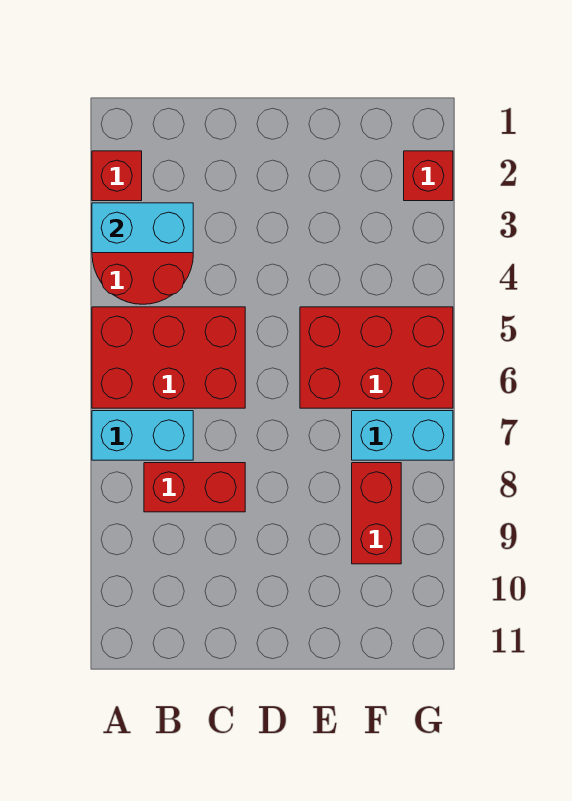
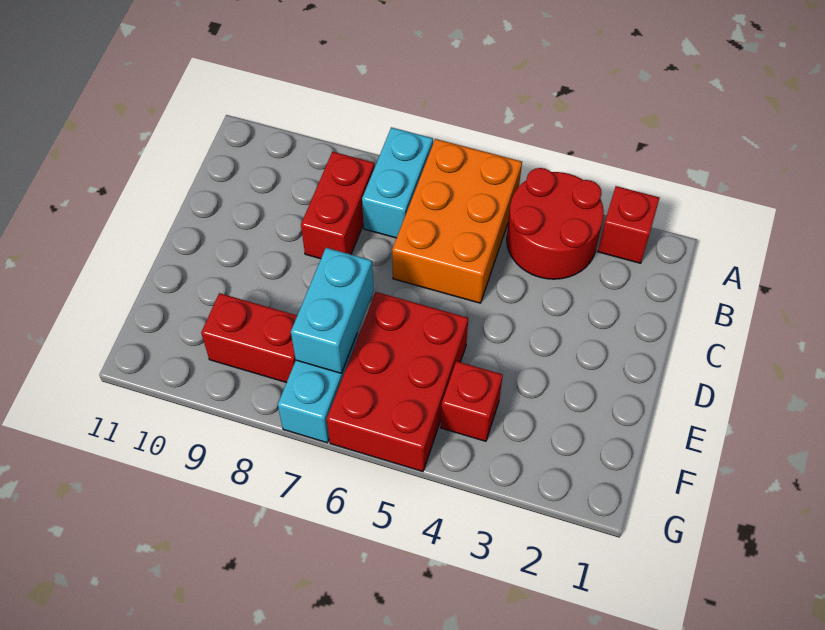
cyan 1x2 brick [92,203,193,253] -> cyan 1x2 brick moved to [291,248,374,373]
red 2x3 brick [92,307,245,408] -> orange 2x3 brick [392,139,522,303]
red 1x1 brick [404,151,453,201] -> red 1x1 brick moved to [441,361,503,441]

